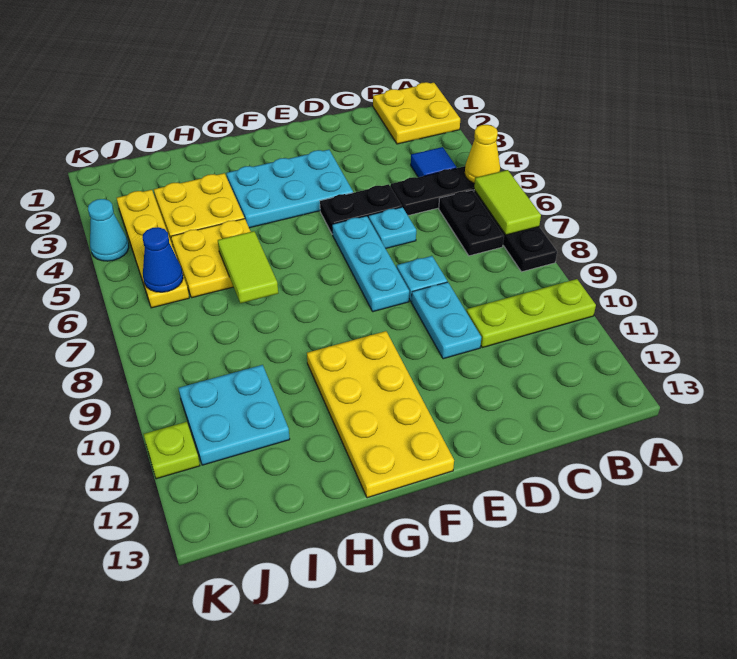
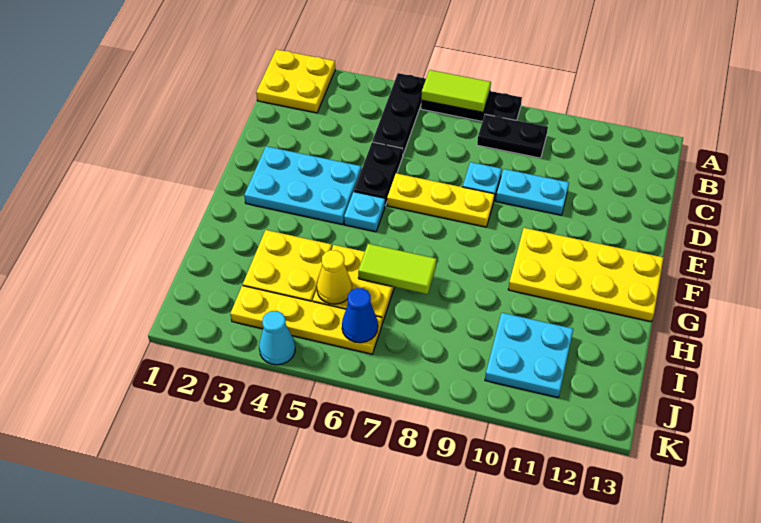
yellow 1x1 cone [465,125,500,183] -> yellow 1x1 cone moved to [317,250,352,304]
lime 1x3 plate [466,279,596,348] -> none
blue 1x1 tile [411,147,457,177] -> none
black 1x2 plate [439,190,504,256] -> black 1x2 plate moved to [477,114,548,158]
cyan 1x1 plate [369,207,416,249] -> cyan 1x1 plate moved to [344,192,385,232]
cyan 2x3 plate [226,150,353,228] -> cyan 2x3 plate turned to [244,146,361,224]
cyan 1x3 plate [332,216,409,312] -> yellow 1x3 plate [387,173,495,227]
lime 1x1 plate [144,422,200,479] -> none

